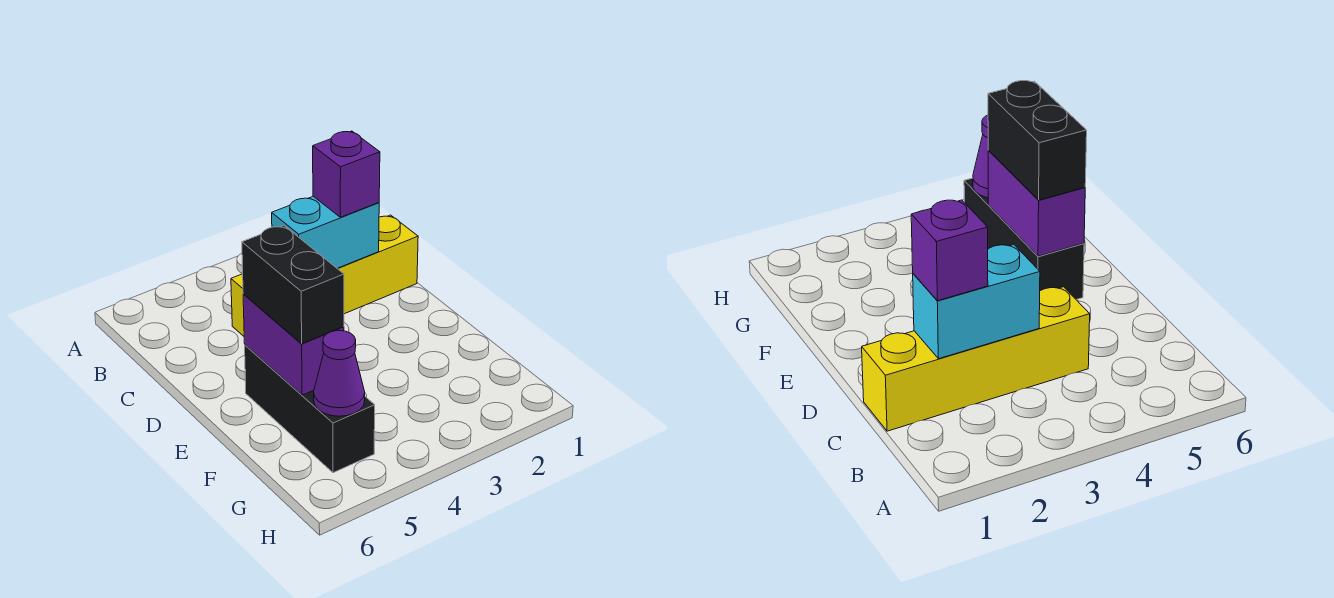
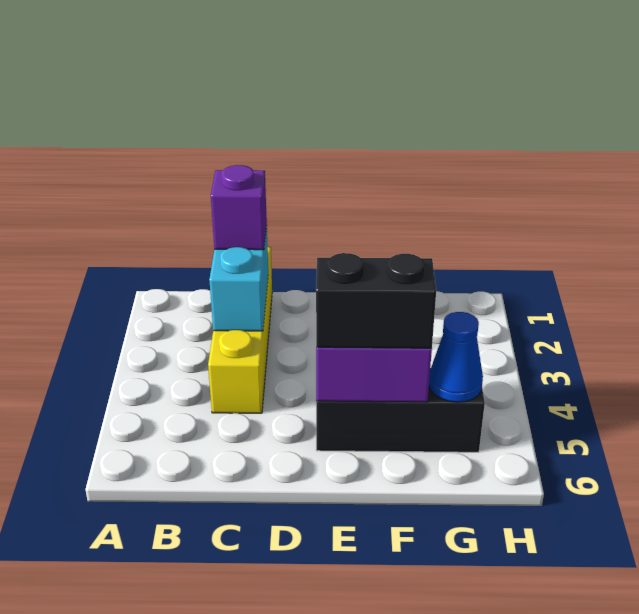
purple 1x1 cone [314,331,365,416] -> blue 1x1 cone [429,312,483,402]

